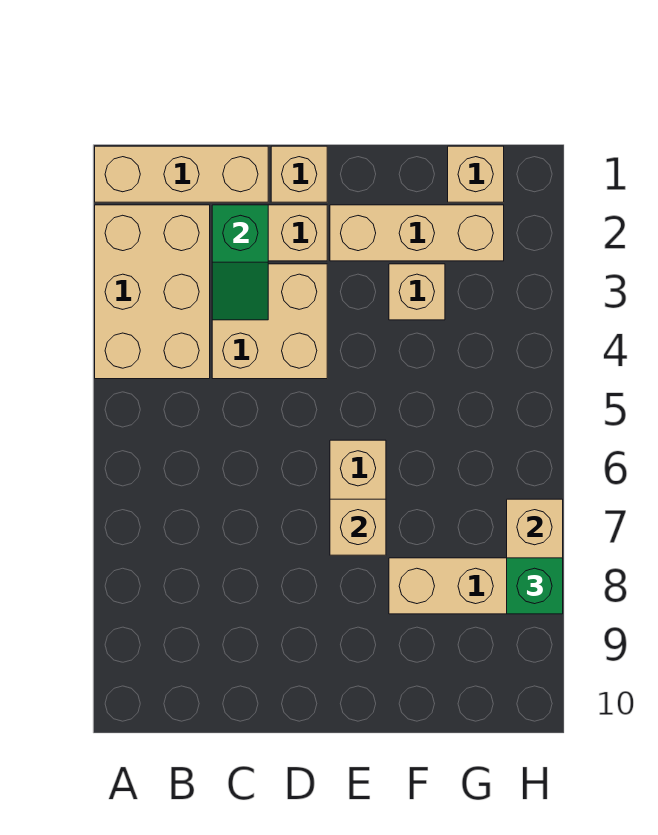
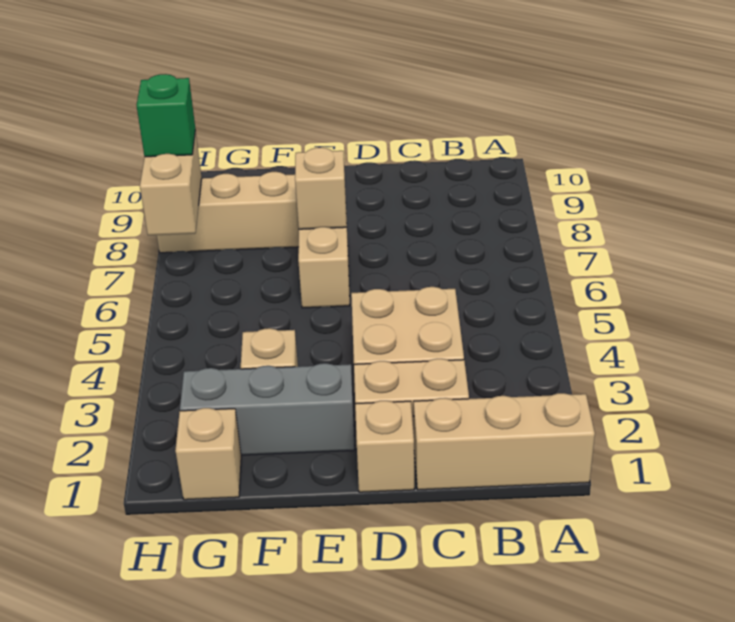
tan 2x3 brick [95,205,210,379] -> none
green 1x2 slope [212,205,268,320] -> none
tan 1x3 brick [330,205,504,261] -> grey 1x3 brick [180,363,355,455]

